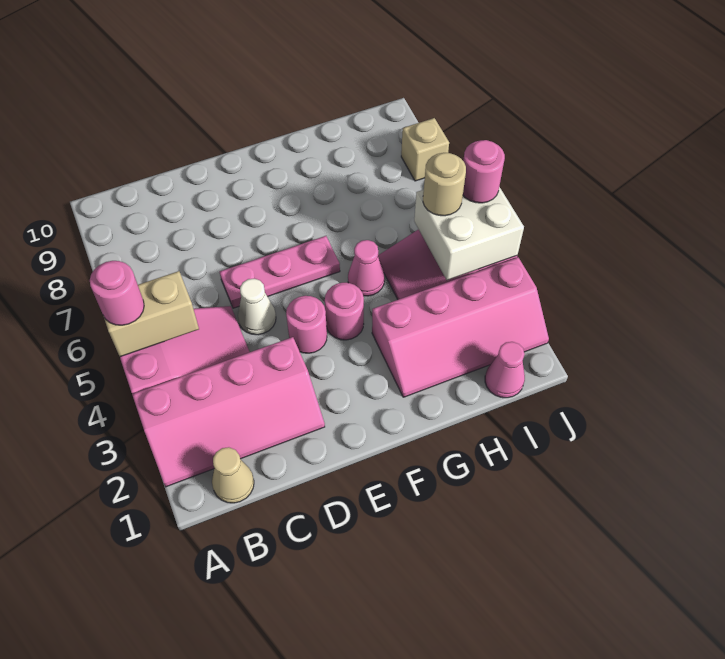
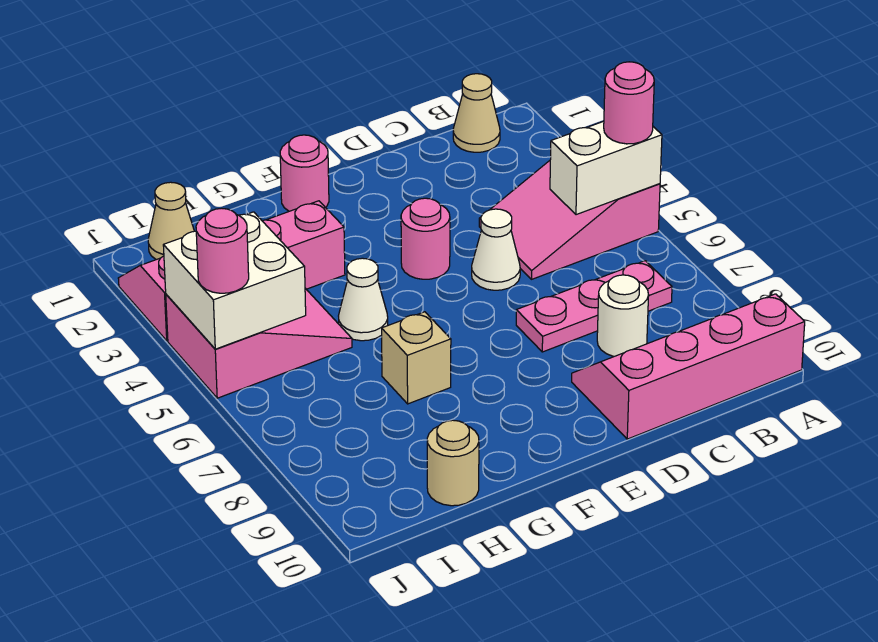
pink 2x4 slope [132,337,325,487] -> pink 2x4 slope moved to [572,294,805,439]
tan 1x2 brick [104,271,199,357] -> white 1x2 brick [550,121,662,215]
none -> white 1x1 round brick [597,275,649,356]
pink 1x3 plate [220,236,340,308] -> pink 1x3 plate moved to [516,261,672,352]
pink 1x1 round brick [325,283,364,340] -> pink 1x1 round brick moved to [280,135,329,211]
pink 1x1 cone [348,240,384,296] -> white 1x1 cone [339,258,388,341]
pink 1x1 cone [485,342,525,398] -> tan 1x1 cone [148,182,194,260]
tan 1x1 round brick [423,153,466,216] -> tan 1x1 round brick moved to [427,420,479,506]
tan 1x1 brick [401,118,449,181] -> tan 1x1 brick moved to [382,312,451,404]

